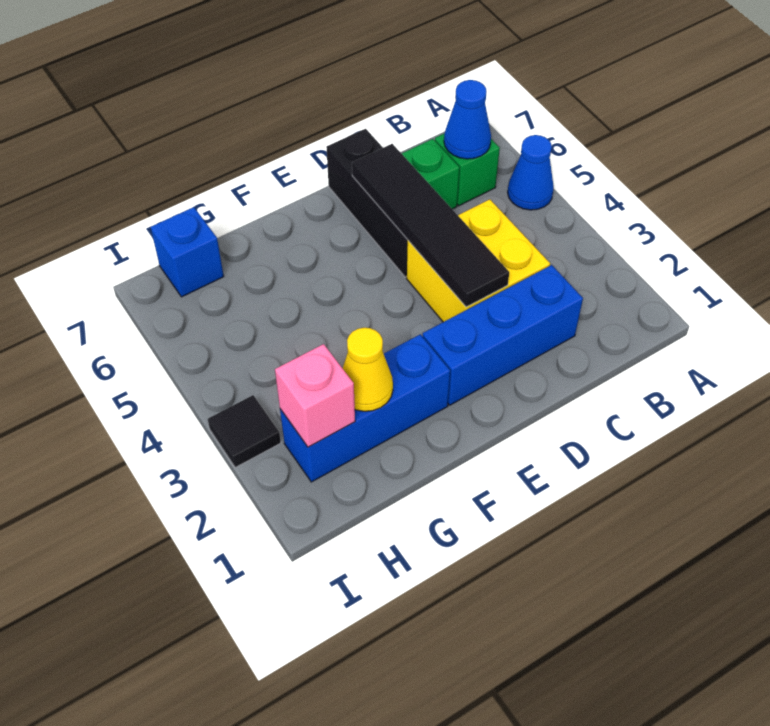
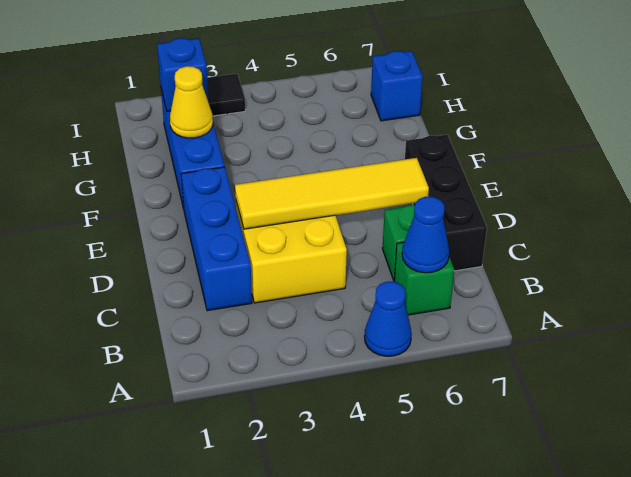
black 1x4 tile [352,144,509,307] -> yellow 1x4 tile [235,158,429,229]
black 1x3 brick [326,129,408,277] -> black 1x3 brick turned to [405,135,487,271]
pink 1x1 brick [275,344,355,447] -> blue 1x1 brick [157,38,209,112]

